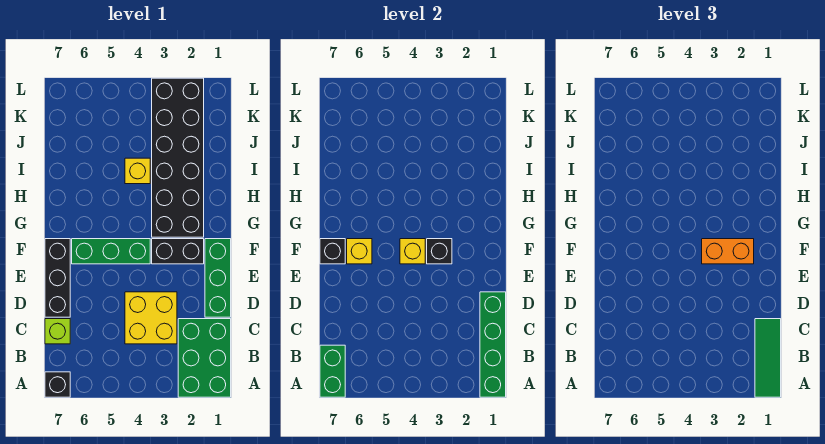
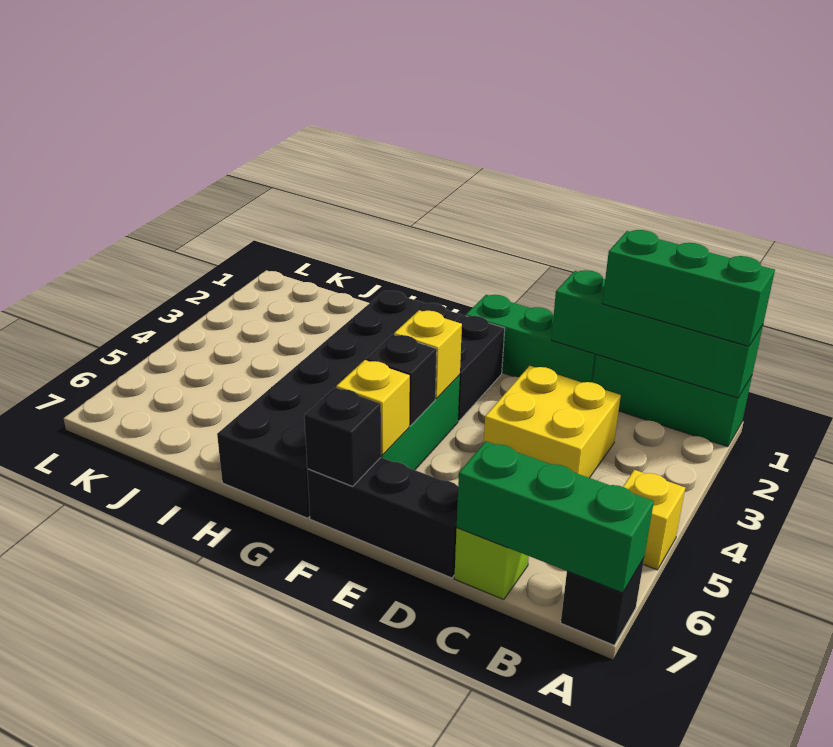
green 2x3 brick [178,319,231,397] -> green 1x3 brick [593,354,752,447]
green 1x3 tile [755,319,781,397] -> green 1x3 brick [602,230,775,346]
green 1x2 brick [320,345,345,397] -> green 1x3 brick [457,441,654,593]
orange 1x2 brick [702,239,754,264] -> none
black 1x1 brick [427,239,452,264] -> black 1x1 brick moved to [366,334,437,426]
black 2x6 brick [152,78,204,237] -> black 2x6 brick turned to [217,291,463,518]
yellow 1x1 brick [125,158,150,184] -> yellow 1x1 brick moved to [623,470,685,570]

